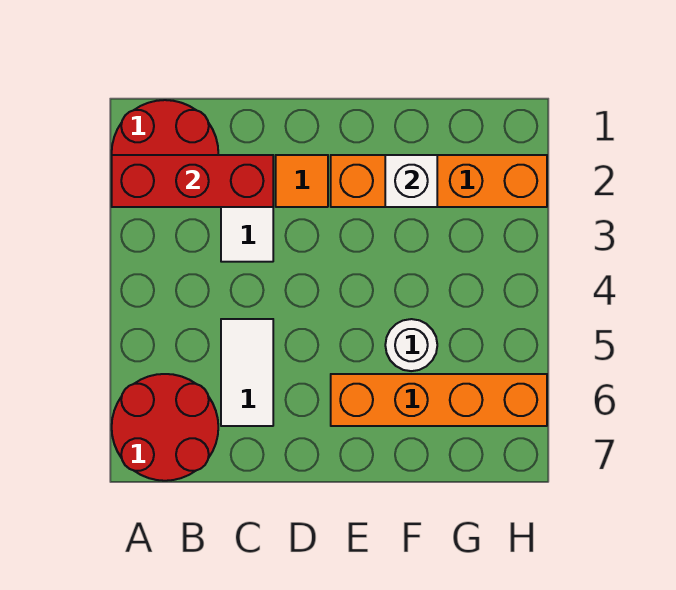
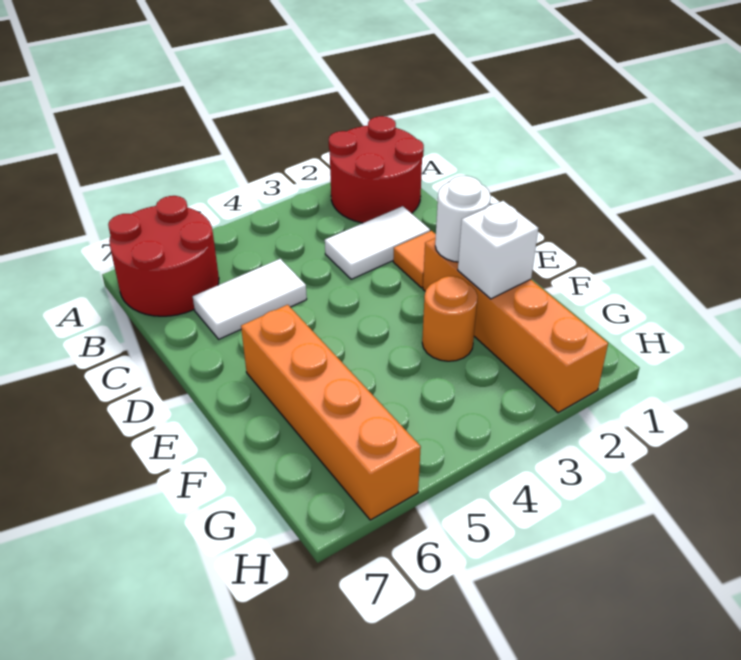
red 1x3 brick [112,155,273,207] -> none
none -> orange 1x1 round brick [422,276,478,361]
white 1x1 round brick [385,319,437,371] -> white 1x1 round brick moved to [435,176,491,262]

